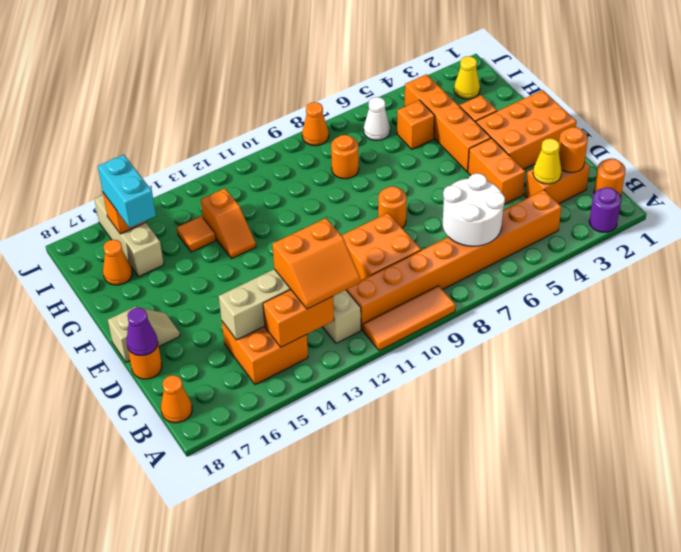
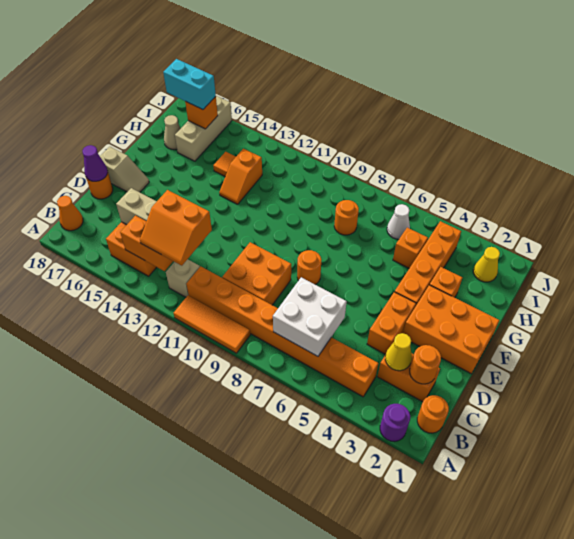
white 2x2 round brick [443,173,505,246] -> white 2x2 brick [273,277,347,356]
cyan 1x2 brick [98,155,156,228] -> cyan 1x2 brick turned to [163,59,216,110]
orange 1x1 cone [103,240,132,285] -> tan 1x1 cone [164,115,181,150]
orange 1x1 cone [302,102,329,146] -> none

